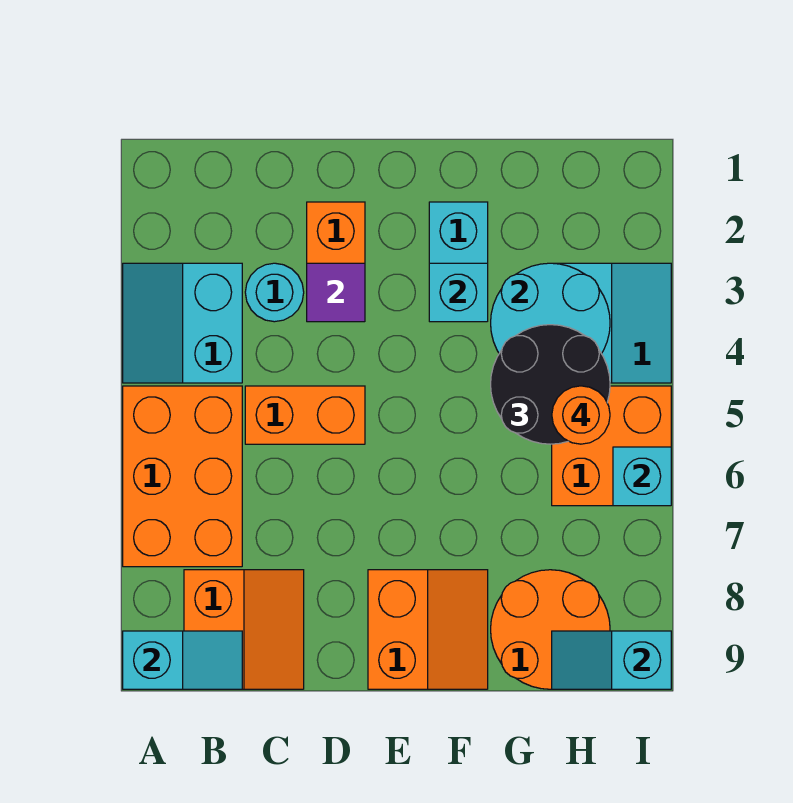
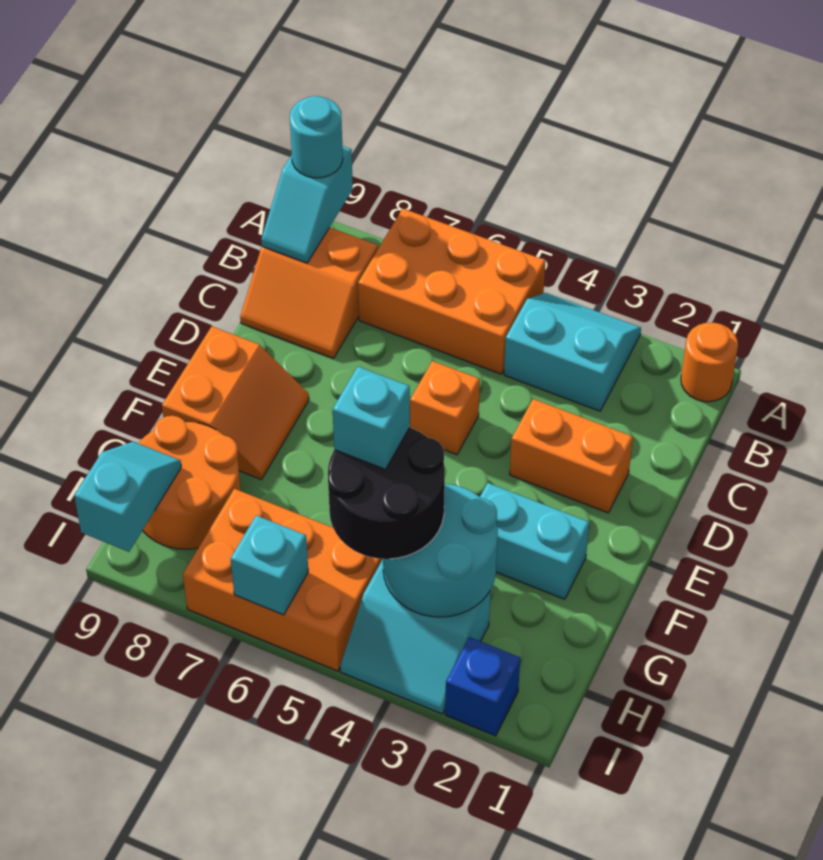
cyan 1x1 round brick [245,263,304,322] -> cyan 1x1 round brick moved to [290,96,343,178]
orange 1x2 brick [245,386,365,444] -> orange 1x1 brick [410,361,480,455]
purple 1x1 tile [307,263,365,322] -> none
orange 2x2 slope [368,570,488,689] -> orange 2x2 slope turned to [162,327,309,480]
cyan 1x1 brick [429,263,488,322] -> cyan 1x1 brick moved to [333,367,410,469]
orange 2x2 brick [552,386,671,506] -> orange 2x3 brick [183,489,383,671]
orange 1x1 round brick [552,386,610,444] -> orange 1x1 round brick moved to [681,323,738,402]
none -> blue 1x1 brick [445,637,520,736]

